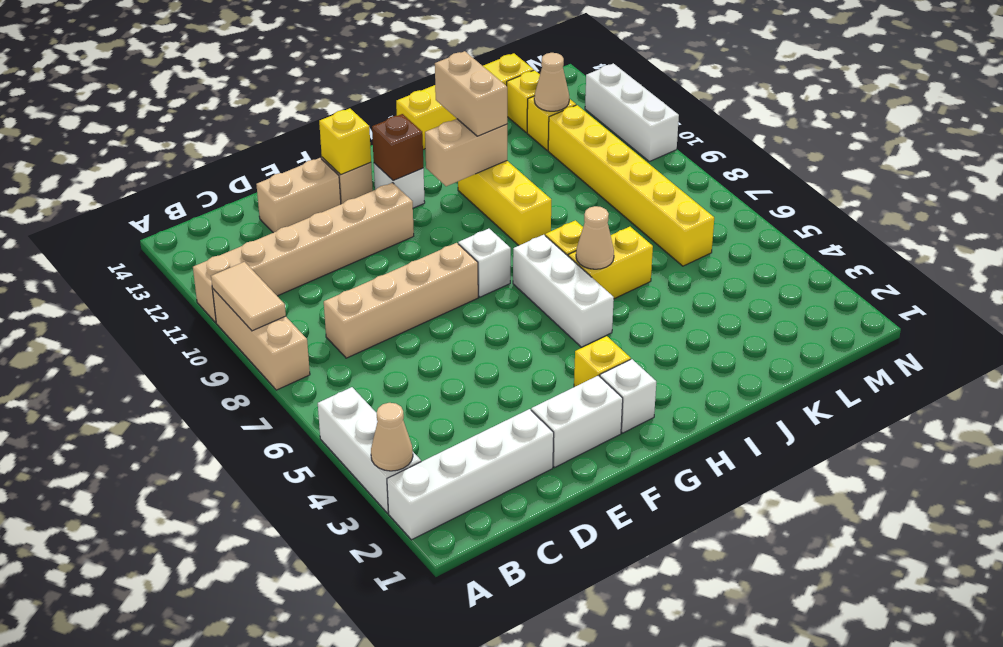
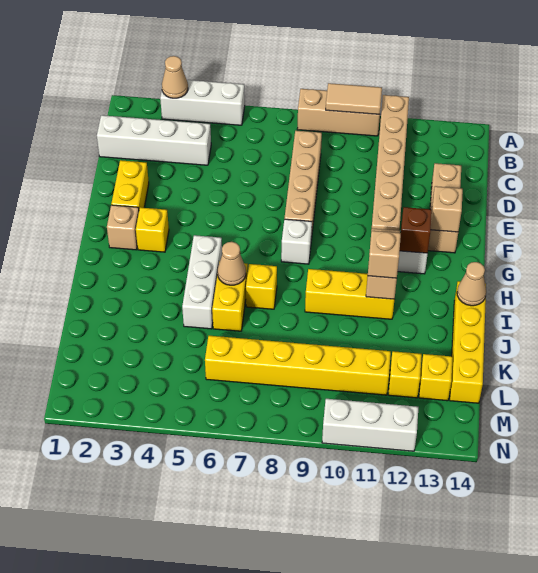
white 1x4 brick [387,409,554,540] -> white 1x4 brick turned to [97,115,211,165]
white 1x2 brick [531,375,623,468] -> yellow 1x2 brick [111,160,149,209]
yellow 1x1 brick [319,108,371,175] -> tan 1x1 brick [431,186,463,232]
white 1x1 brick [600,359,656,433] -> tan 1x1 brick [107,205,139,250]
white 1x3 brick [513,235,614,347] -> white 1x3 brick turned to [182,235,222,329]
tan 1x2 brick [435,51,507,136] -> tan 1x1 brick [368,231,401,278]
tan 1x1 cone [534,53,569,111] -> tan 1x1 cone moved to [457,262,486,306]

